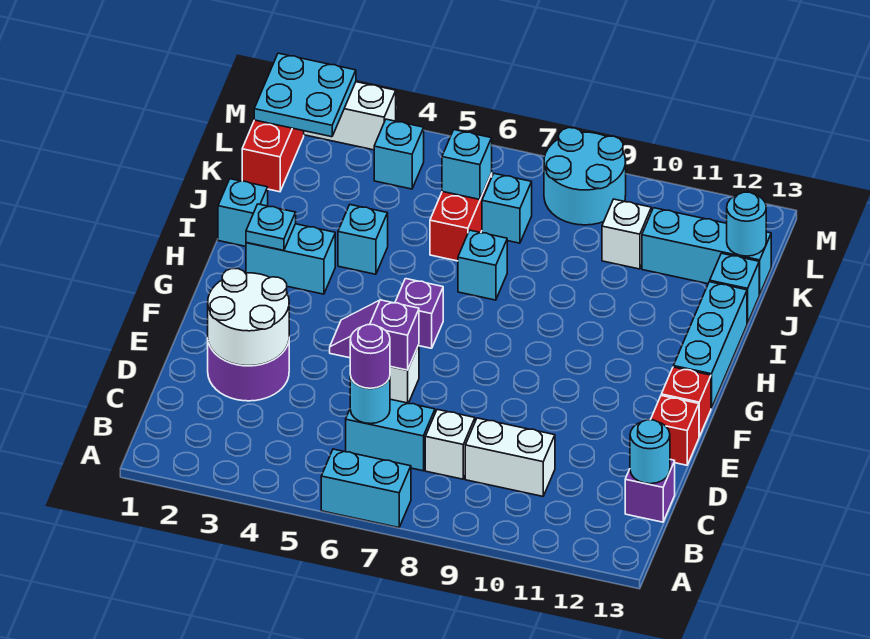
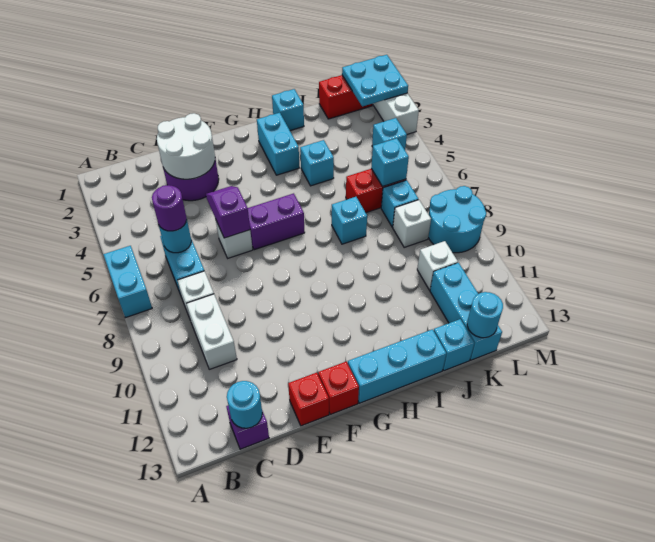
purple 1x1 brick [395,279,443,348] -> purple 1x2 brick [248,193,305,250]
cyan 1x1 plate [246,204,296,251] -> none
none -> white 1x1 brick [393,200,431,247]

